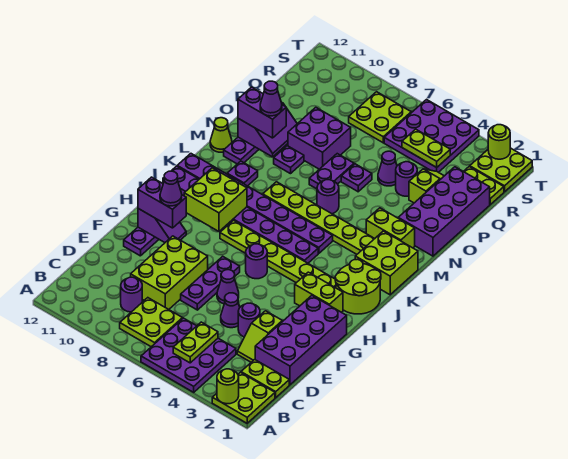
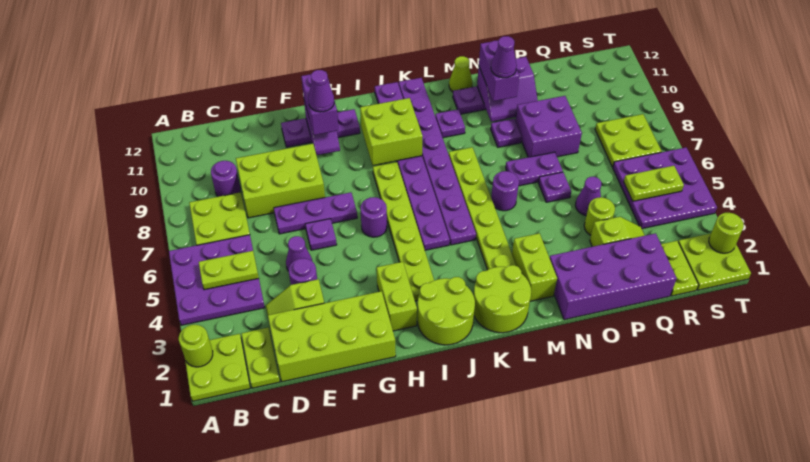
purple 2x4 brick [255,296,347,385] -> lime 2x4 brick [268,291,396,382]
purple 1x1 cone [217,270,239,304] -> purple 1x1 plate [305,219,337,250]
lime 2x2 brick [355,231,418,295] -> lime 2x2 round brick [474,265,531,333]
purple 1x1 round brick [396,162,417,196] -> lime 1x1 round brick [584,197,615,235]
lime 1x2 plate [402,129,450,167] -> lime 1x2 plate turned to [624,166,684,201]

